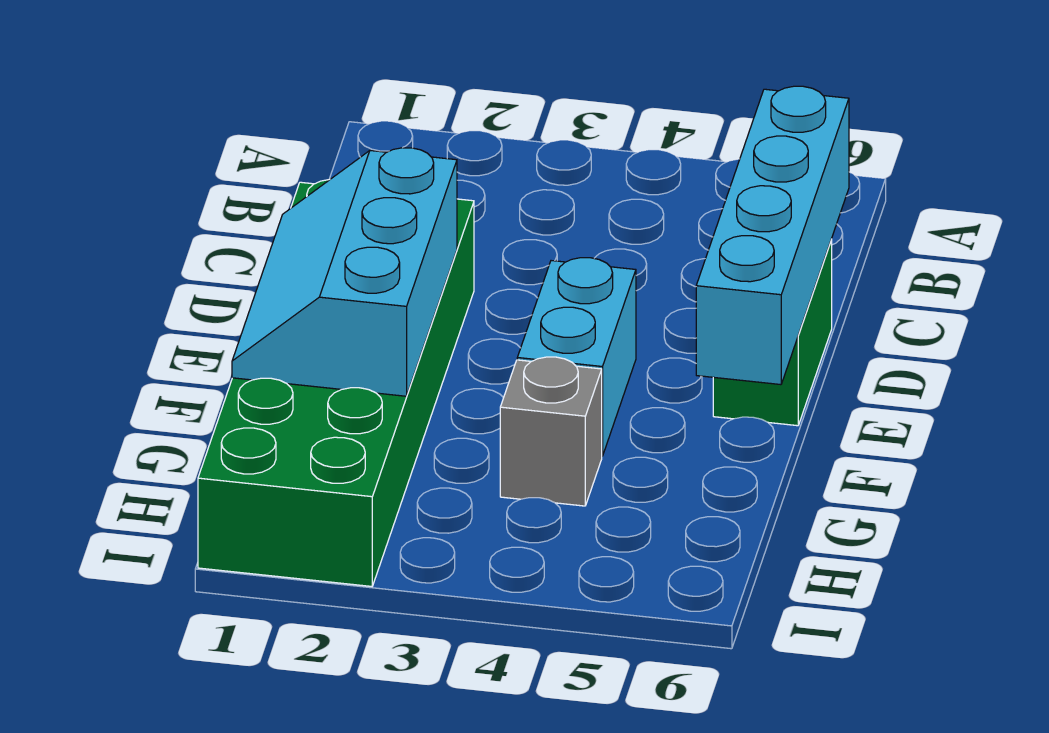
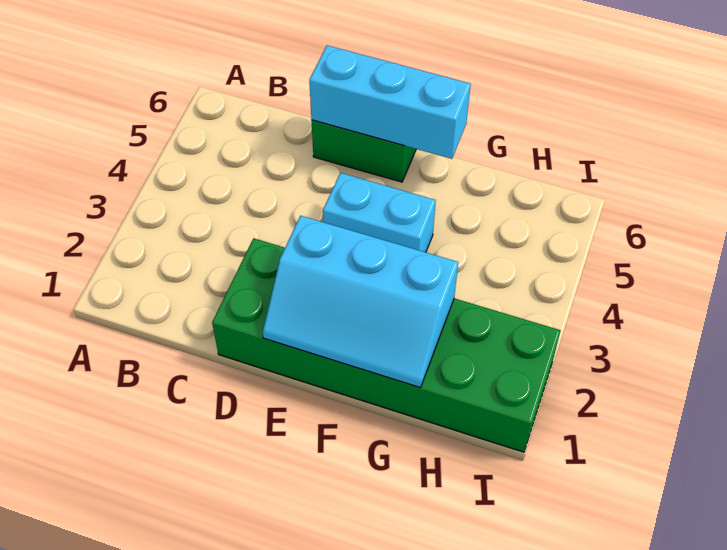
cyan 1x4 brick [696,86,849,385] -> cyan 1x3 brick [309,45,471,159]
grey 1x1 brick [500,357,602,506] -> none

